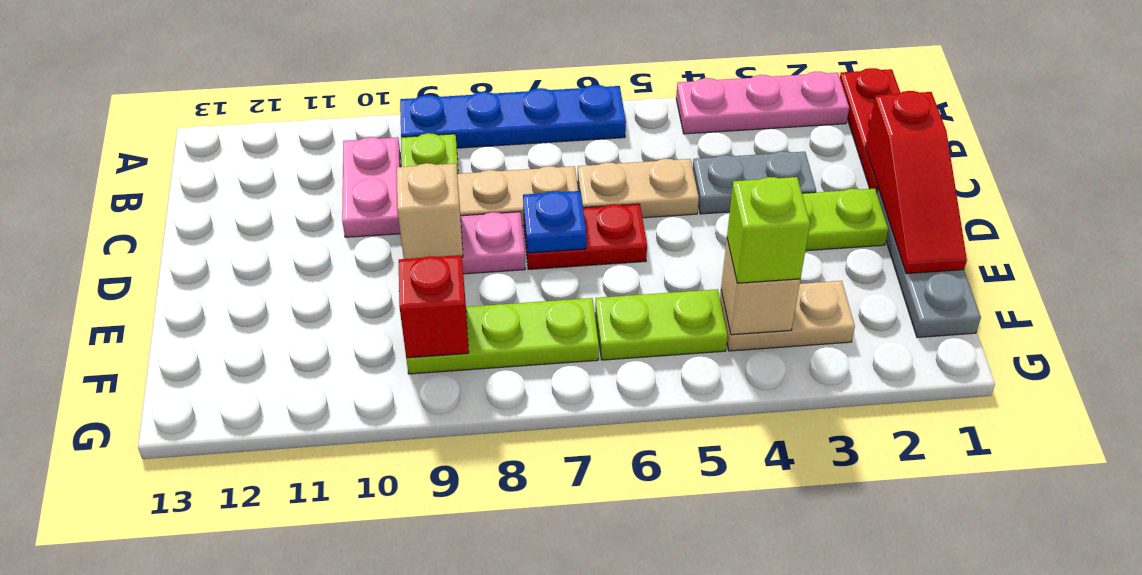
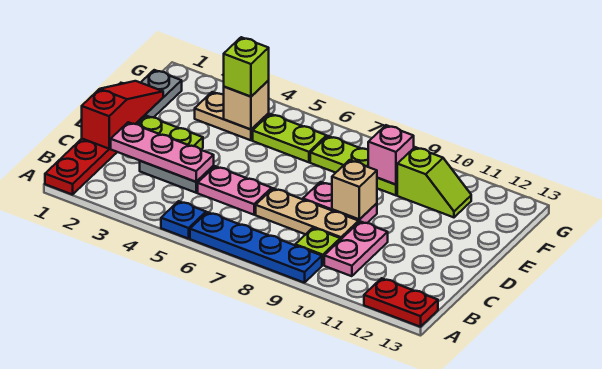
pink 1x3 plate [676,72,849,134] -> pink 1x3 plate moved to [111,122,214,182]
tan 1x2 plate [578,159,699,218] -> pink 1x2 plate [198,166,272,215]
red 1x2 plate [524,204,647,269] -> red 1x2 plate moved to [364,278,438,327]
blue 1x1 plate [523,191,586,253] -> blue 1x1 plate moved to [161,201,206,239]
red 1x1 brick [399,255,469,358] -> pink 1x1 brick [368,125,414,185]
none -> lime 1x2 slope [397,147,471,217]

